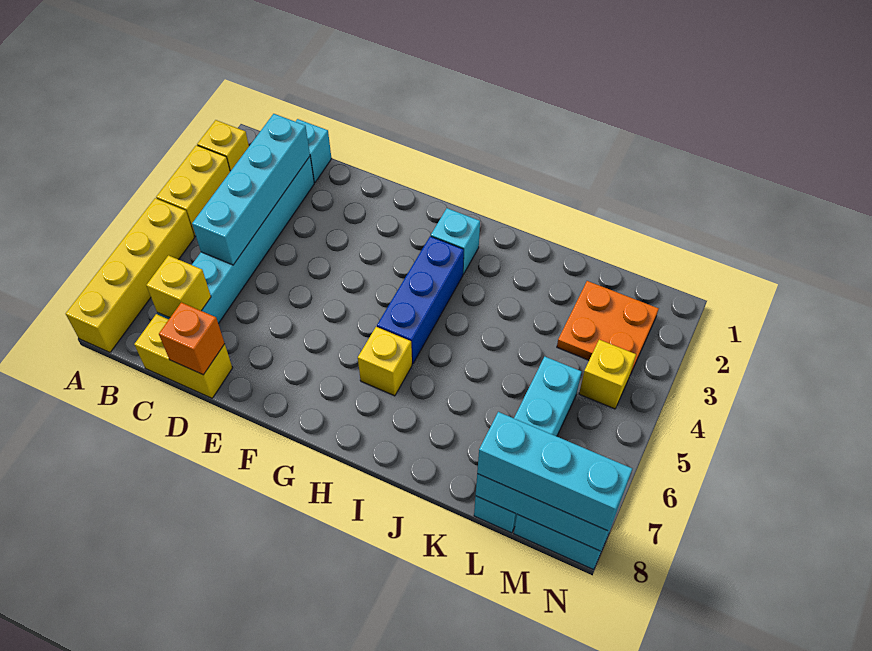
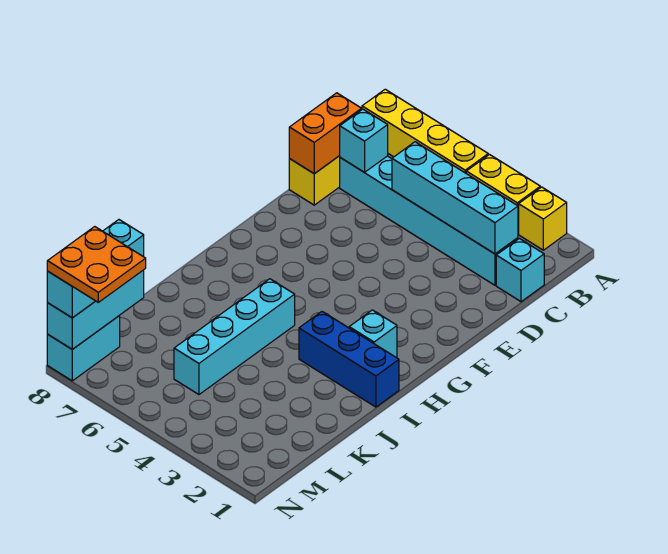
yellow 1x1 brick [146,255,211,318] -> cyan 1x1 brick [340,109,388,172]
orange 1x1 brick [159,302,225,375] -> orange 1x2 brick [289,93,362,174]
blue 1x3 brick [377,236,464,364] -> blue 1x3 brick moved to [299,312,399,407]
yellow 1x1 brick [358,327,412,396] -> none
orange 2x2 plate [557,281,659,373] -> orange 2x2 plate moved to [47,227,146,302]
cyan 1x4 brick [474,357,581,533] -> cyan 1x4 brick turned to [174,279,295,395]
yellow 1x1 brick [579,340,636,409] -> none

